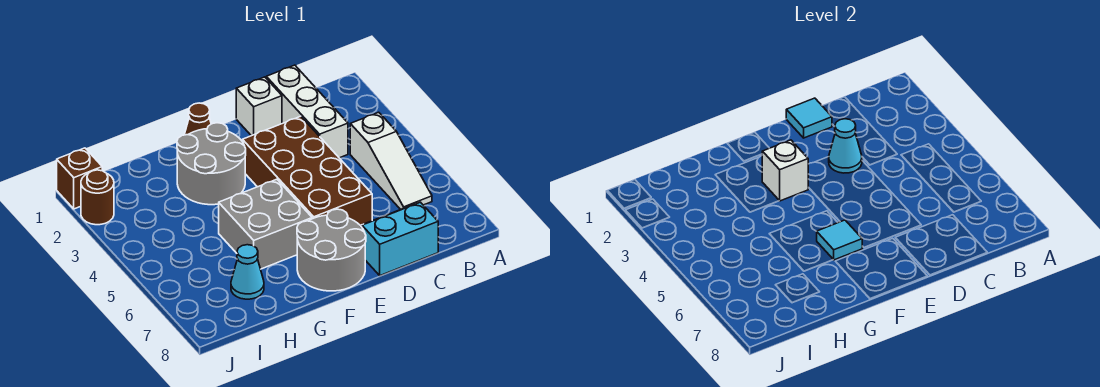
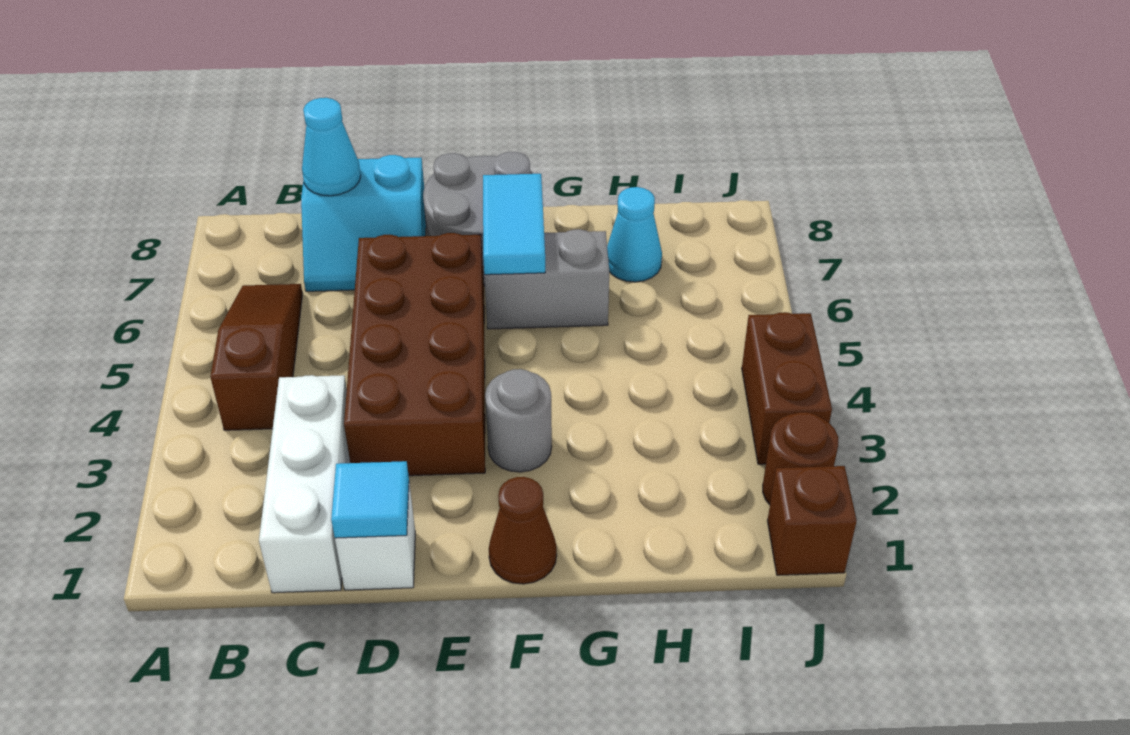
white 1x3 slope [350,112,432,209] -> brown 1x3 slope [210,284,303,430]
cyan 1x1 cone [829,119,862,173] -> cyan 1x1 cone moved to [302,98,361,196]
grey 2x2 round brick [177,123,246,205] -> grey 1x1 round brick [485,369,552,472]
white 1x1 brick [762,140,808,201] -> none
grey 2x2 brick [219,179,312,269] -> grey 1x2 brick [484,229,609,329]
cyan 1x1 tile [817,220,862,260] -> cyan 1x2 tile [483,174,545,275]
none -> brown 1x2 brick [742,312,832,464]

